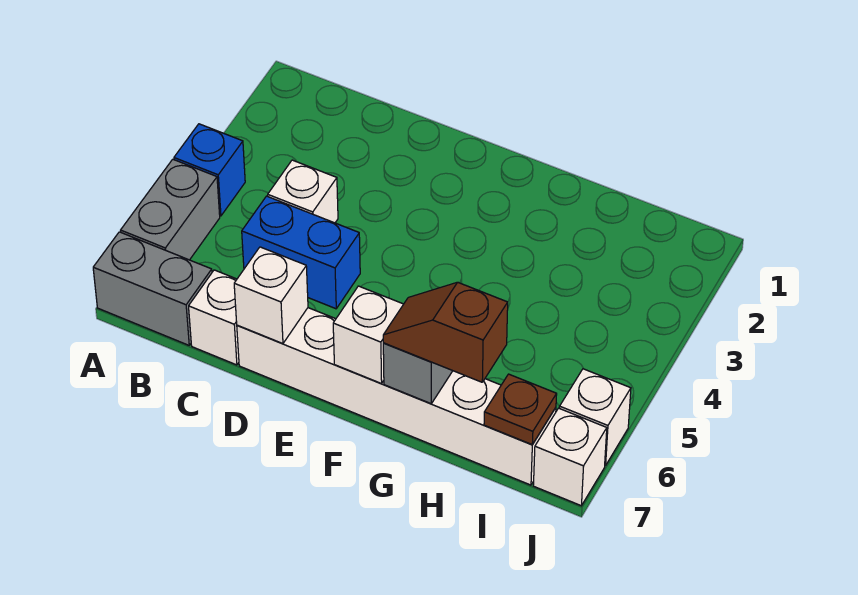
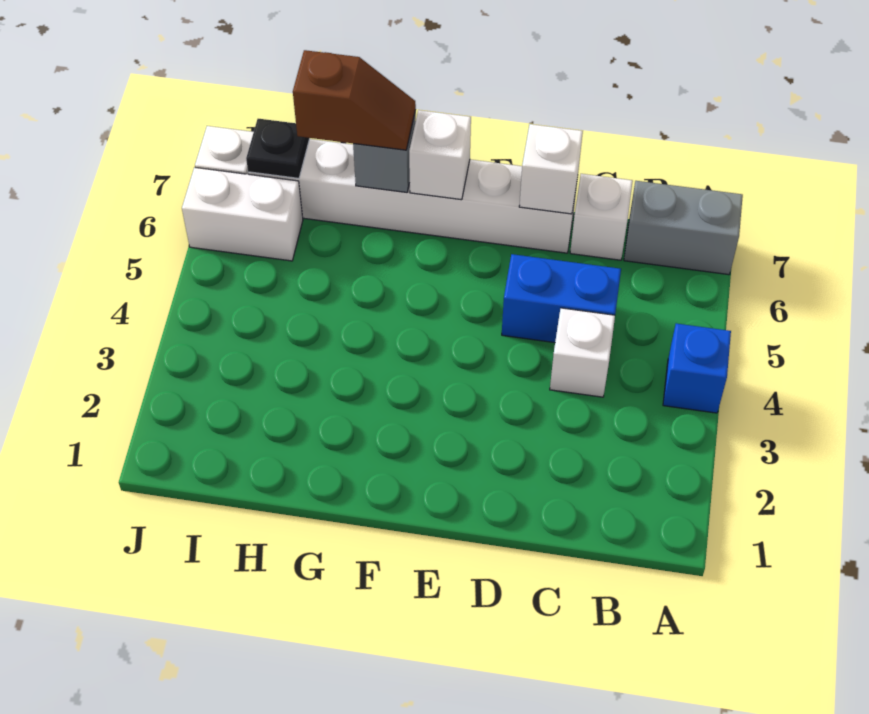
grey 1x2 brick [121,159,220,260] -> none
brown 1x1 plate [484,374,557,444] -> black 1x1 plate [246,119,310,178]
white 1x1 brick [560,369,631,466] -> white 1x2 brick [182,167,303,261]

